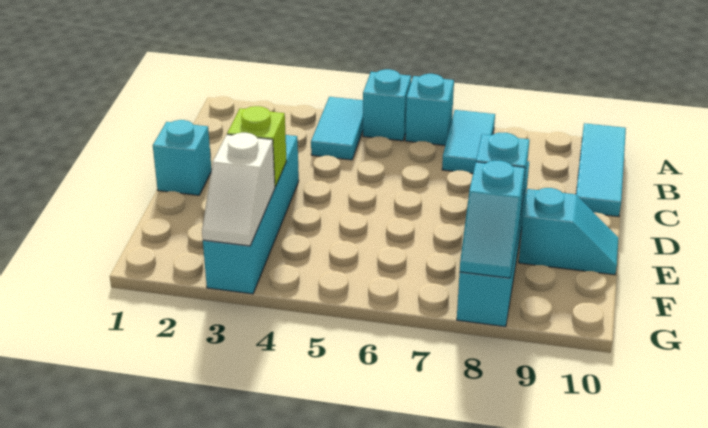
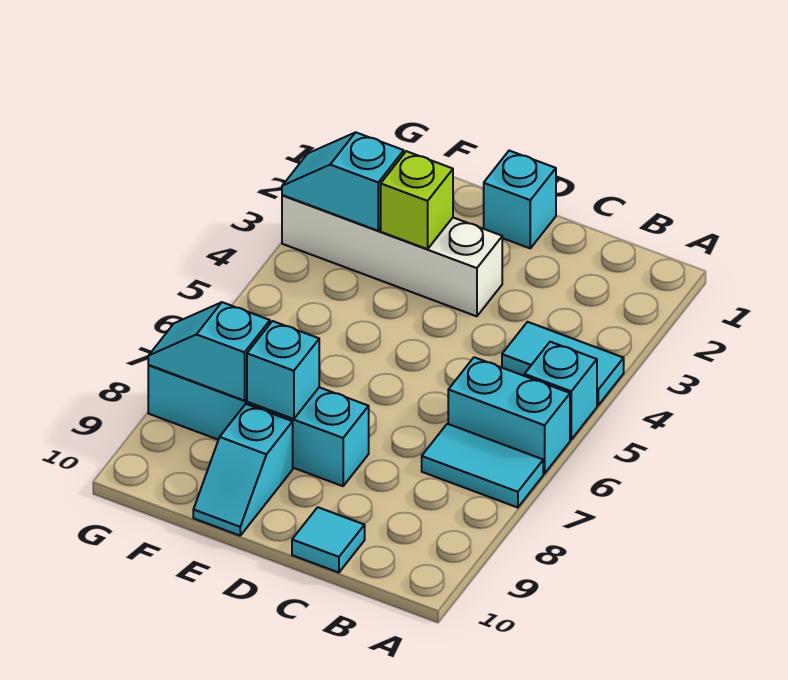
cyan 1x1 brick [405,74,454,145] -> cyan 1x2 brick [448,357,570,474]
cyan 1x3 tile [576,123,626,217] -> cyan 1x1 tile [292,507,365,573]
cyan 1x4 brick [203,135,299,294] -> white 1x4 brick [282,195,502,316]
white 1x2 slope [202,133,275,246] -> cyan 1x2 slope [282,132,404,231]

